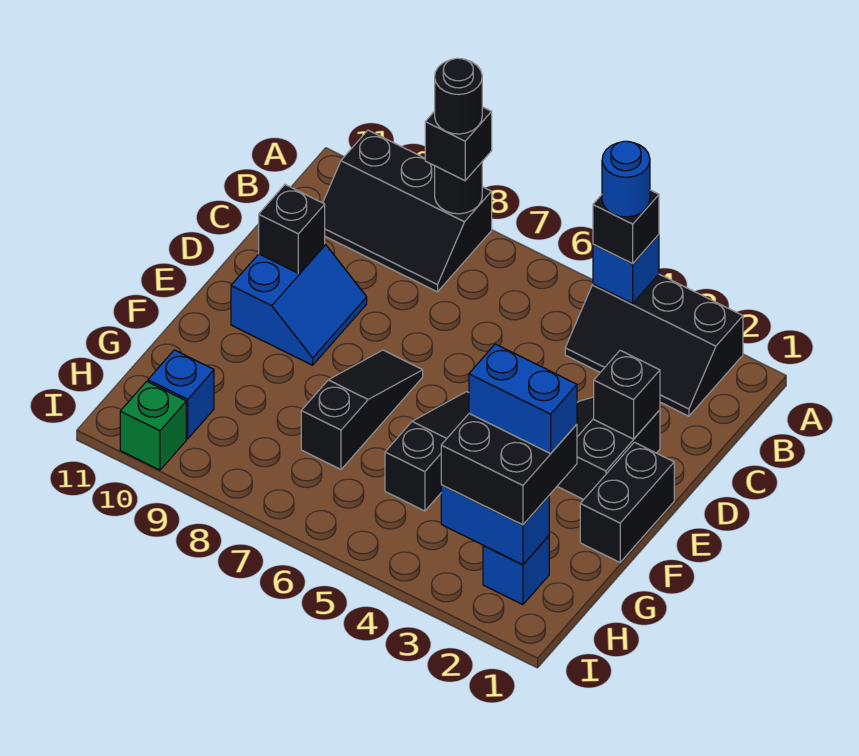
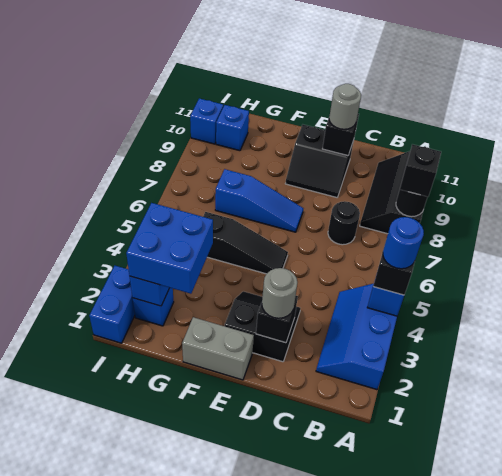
black 2x3 slope [565,274,743,416] -> blue 2x3 slope [316,284,397,390]
black 1x1 round brick [435,58,482,134] -> black 1x1 round brick moved to [328,201,360,245]
none -> grey 1x1 round brick [262,268,297,318]
blue 2x2 slope [231,244,367,365] -> black 2x2 slope [285,125,354,197]
none -> grey 1x1 round brick [329,84,361,129]
black 1x2 brick [580,442,674,562] -> grey 1x2 brick [182,317,254,380]
black 1x3 slope [301,350,423,469] -> blue 1x3 slope [215,169,303,232]
black 2x2 brick [441,414,577,525] -> blue 2x2 brick [126,203,213,294]
blue 1x2 brick [469,344,577,454] -> blue 1x2 brick moved to [89,266,135,343]
green 1x1 brick [120,381,186,470] -> blue 1x1 brick [190,98,223,144]

